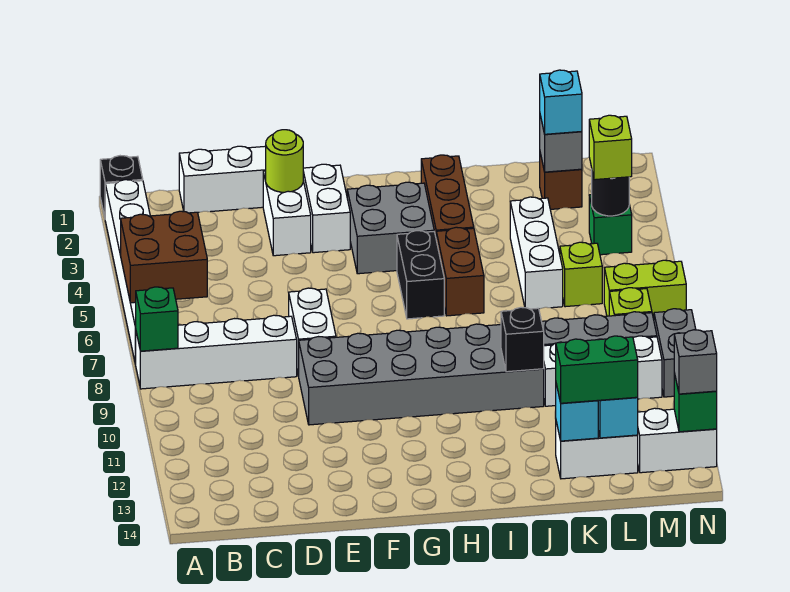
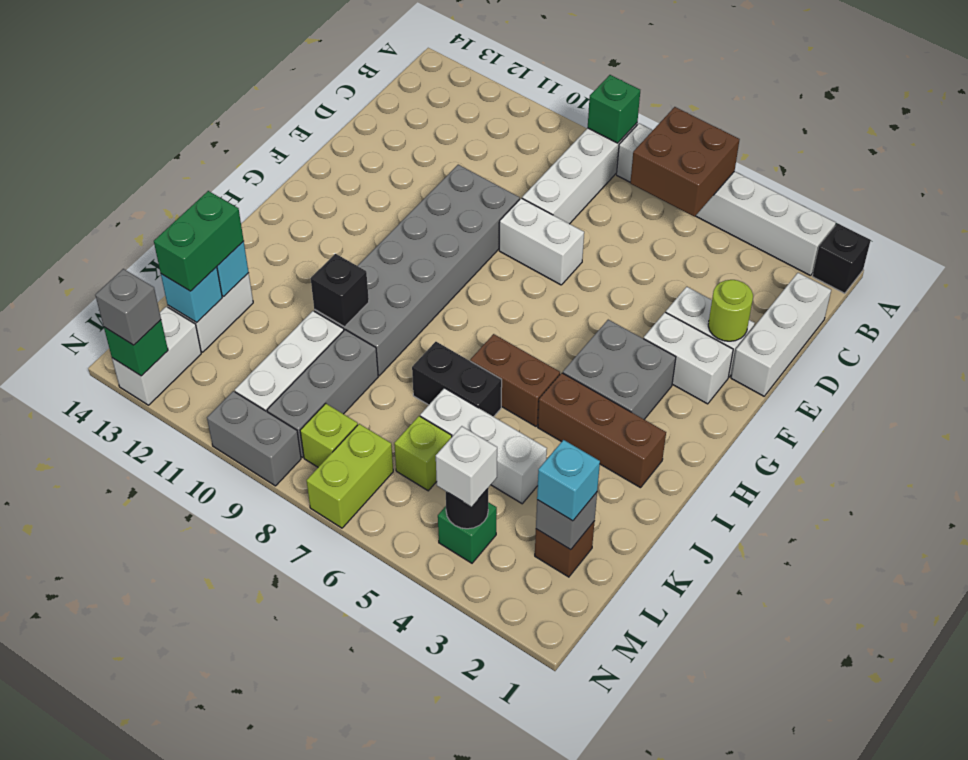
black 1x2 brick [397,231,444,319] -> black 1x2 brick moved to [412,342,502,417]
lime 1x1 brick [589,115,632,180] -> white 1x1 brick [436,426,497,507]

